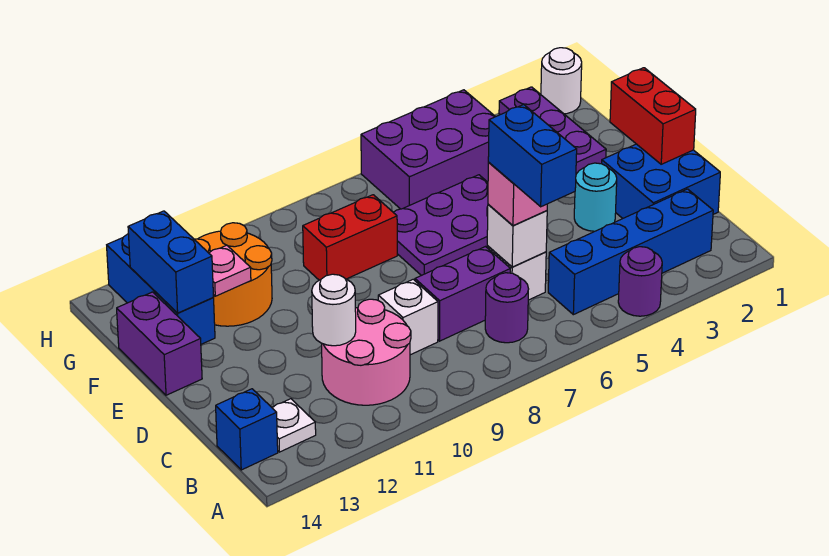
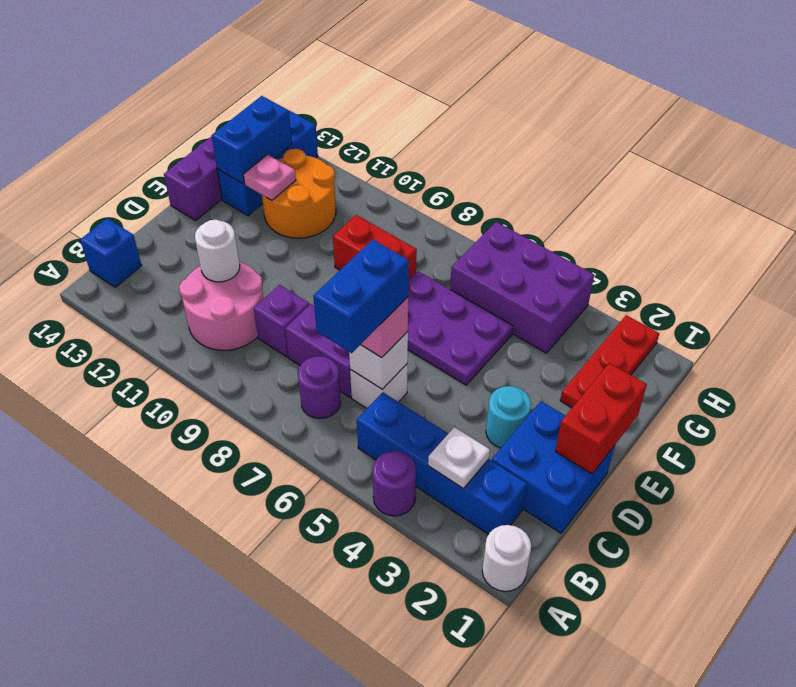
white 1x1 plate [272,399,316,452] -> white 1x1 plate moved to [428,427,490,489]
white 1x1 brick [378,279,438,355] -> purple 1x1 brick [254,285,309,357]
purple 1x3 plate [499,87,606,174] -> red 1x3 plate [560,315,659,408]
white 1x1 round brick [541,48,582,114] -> white 1x1 round brick moved to [482,525,531,591]

